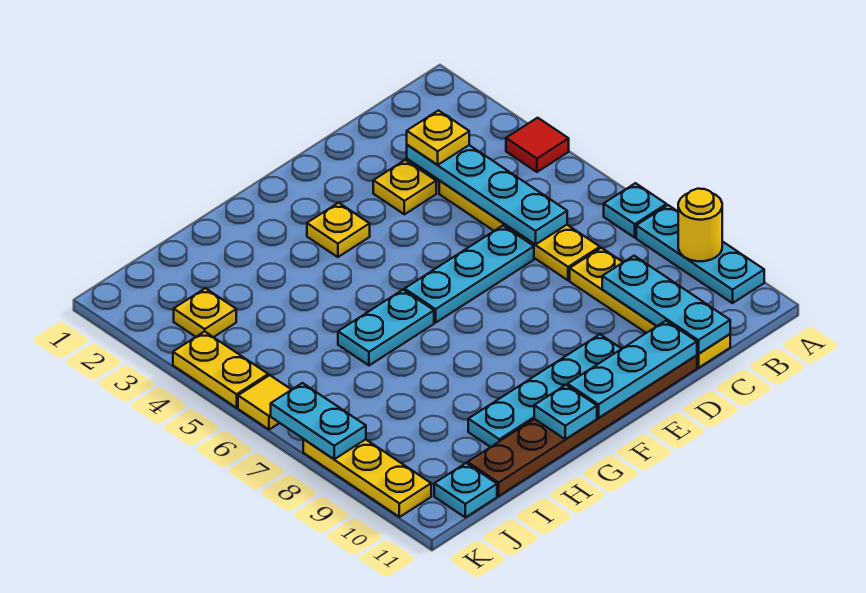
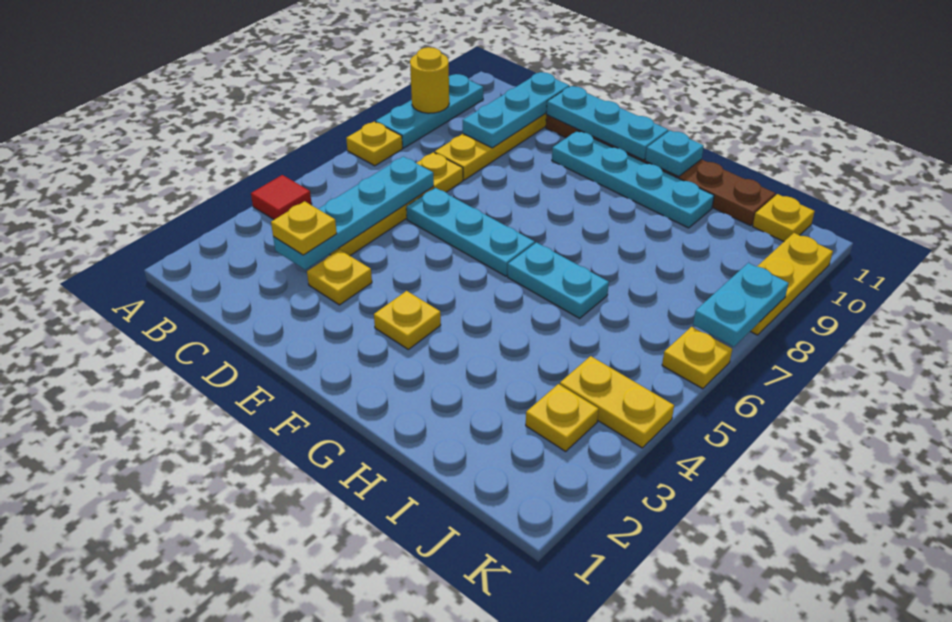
cyan 1x1 plate [604,183,666,237] -> yellow 1x1 plate [346,122,403,166]
cyan 1x1 plate [434,463,497,517] -> yellow 1x1 plate [753,194,815,241]
yellow 1x2 plate [173,331,268,408] -> yellow 1x2 plate turned to [560,356,674,448]
yellow 1x1 tile [238,375,291,430] -> yellow 1x1 plate [662,327,732,389]

